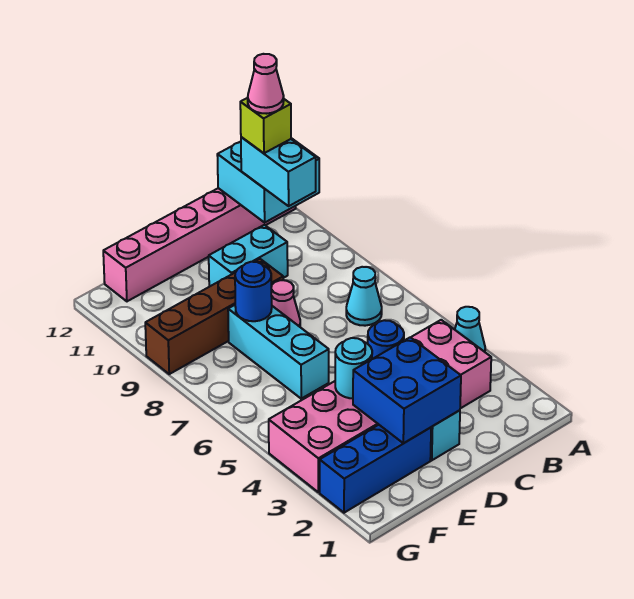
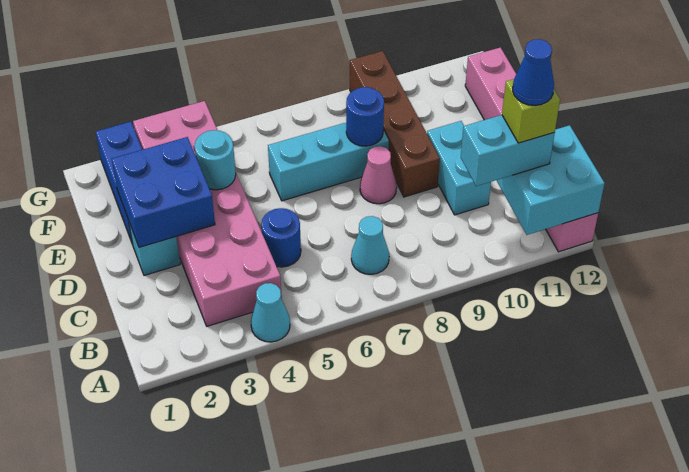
pink 1x1 cone [248,54,284,114] -> blue 1x1 cone [513,39,554,105]

